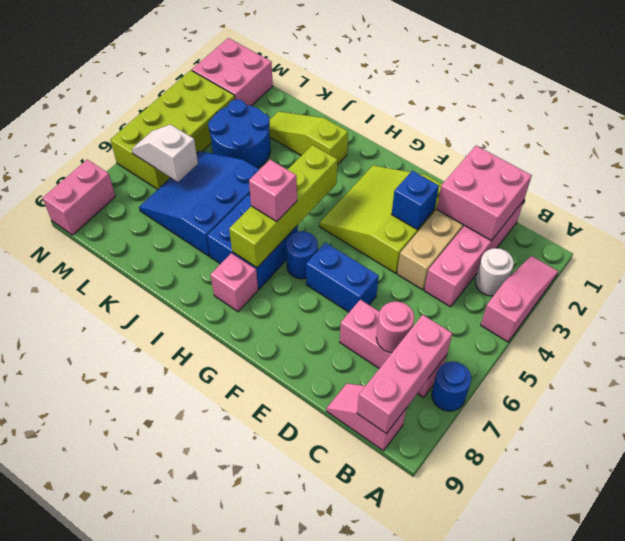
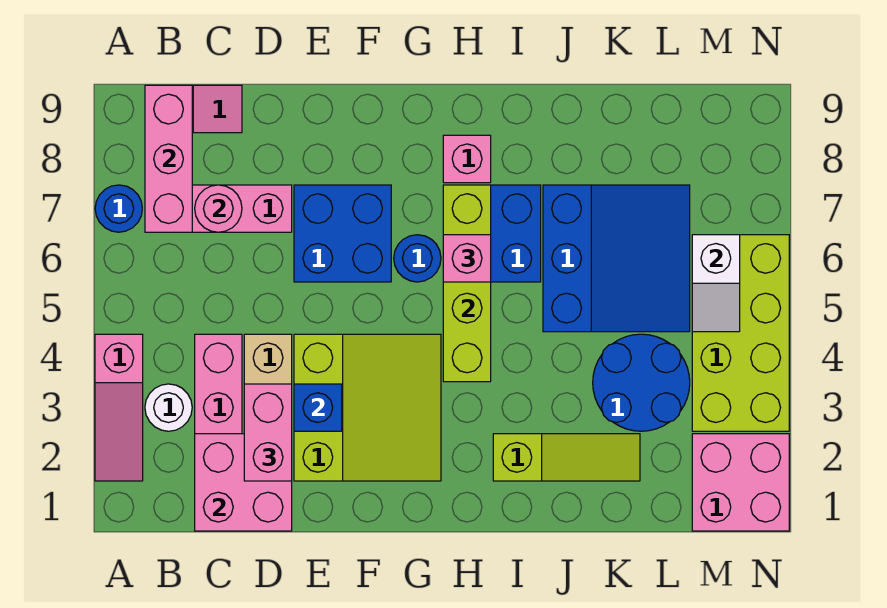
blue 1x2 brick [306,242,379,312] -> blue 2x2 brick [294,185,391,282]
white 1x2 slope [132,124,198,182] -> white 1x2 slope turned to [692,235,740,332]
pink 1x2 brick [43,160,115,235] -> pink 1x2 brick moved to [244,384,292,481]

